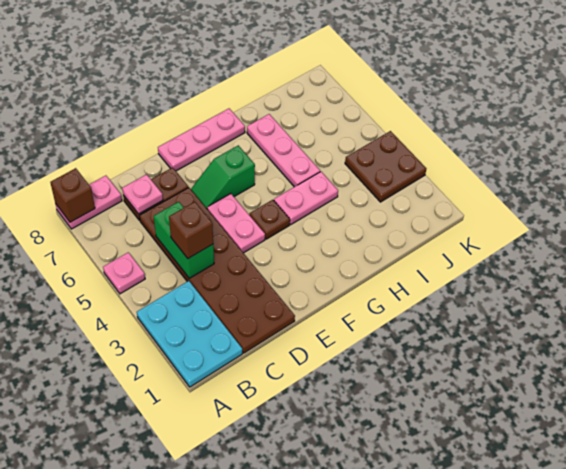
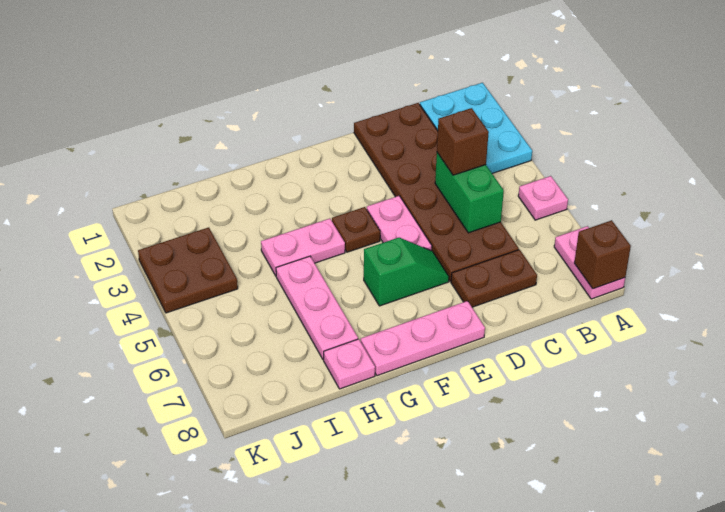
pink 1x2 plate [55,176,122,229] -> pink 1x2 plate turned to [554,226,625,299]
pink 1x1 plate [122,174,163,214] -> pink 1x1 plate moved to [324,339,375,389]

